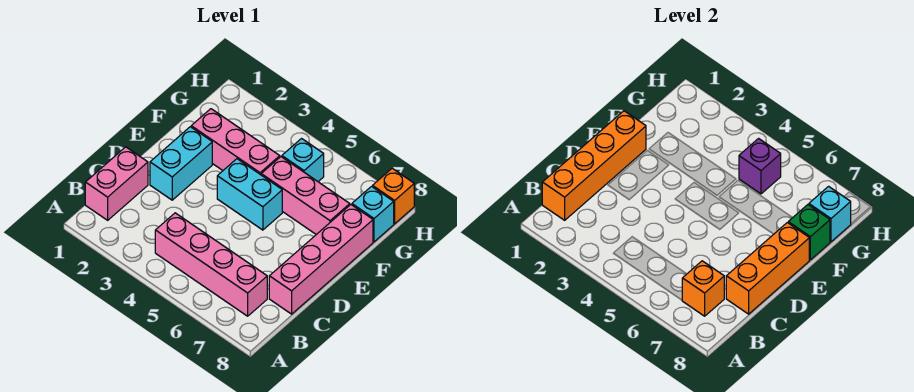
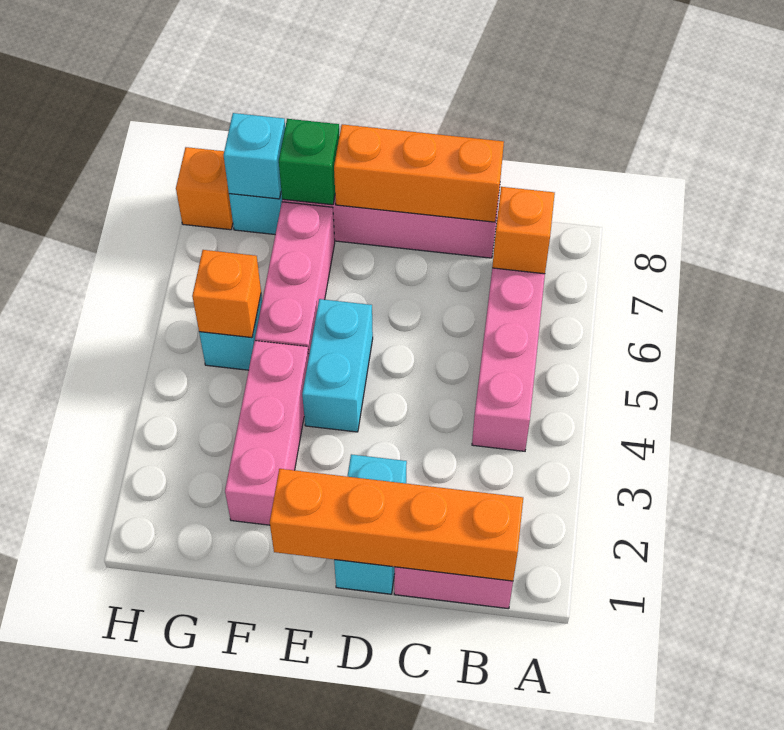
cyan 1x2 brick [150,127,212,200] -> cyan 1x2 brick turned to [334,454,407,594]
purple 1x1 brick [739,139,781,194] -> orange 1x1 brick [192,250,261,338]

